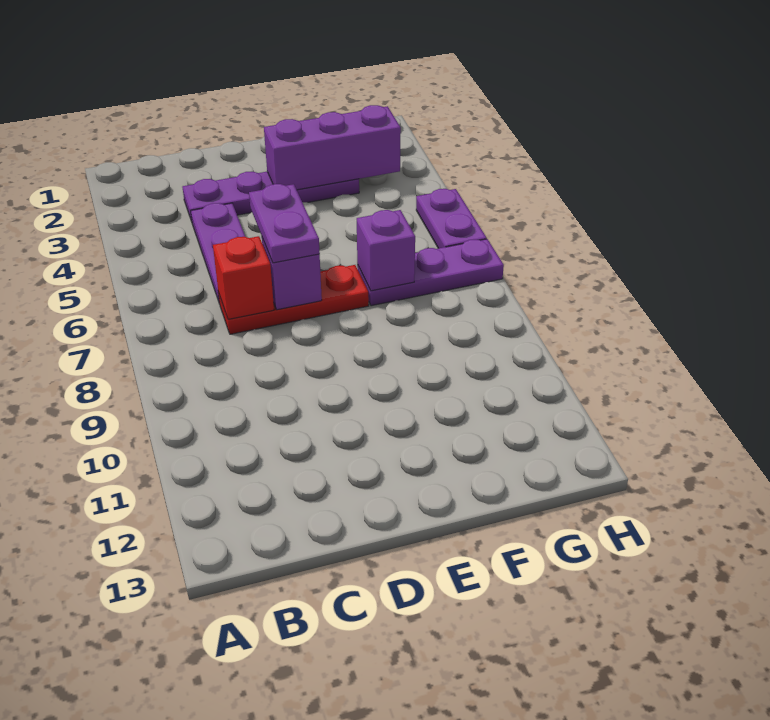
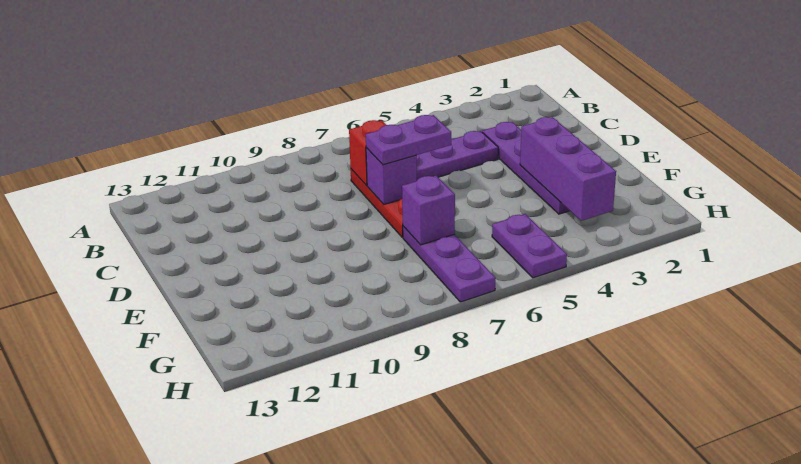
purple 1x2 plate [416,189,487,248] -> purple 1x2 plate turned to [492,214,567,278]

